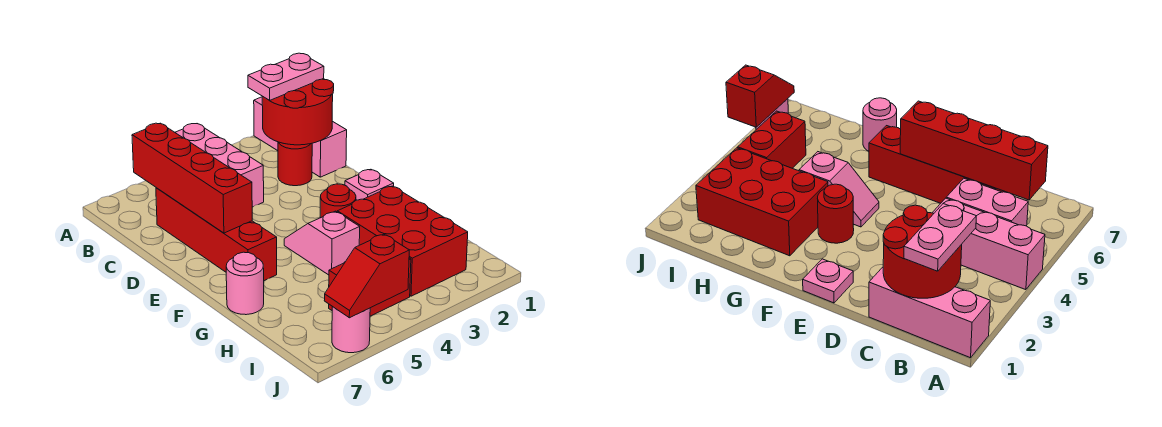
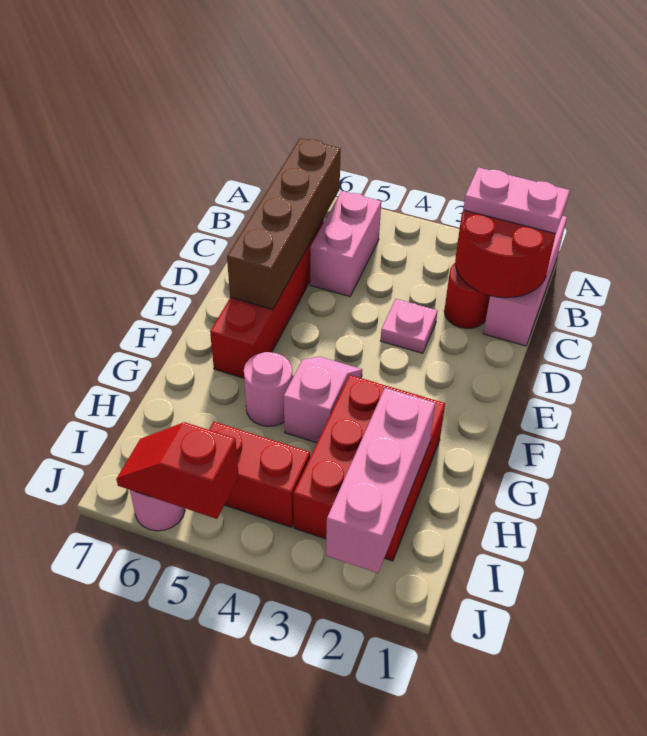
pink 1x3 brick [175,124,264,207] -> pink 1x3 brick moved to [326,388,435,573]
red 1x4 brick [132,123,252,233] -> brown 1x4 brick [227,138,341,309]
pink 1x1 plate [345,169,394,200] -> pink 1x1 plate moved to [381,299,438,353]
red 1x1 round brick [320,184,356,218] -> none
pink 1x1 round brick [226,252,264,315] -> pink 1x1 round brick moved to [244,352,292,426]

